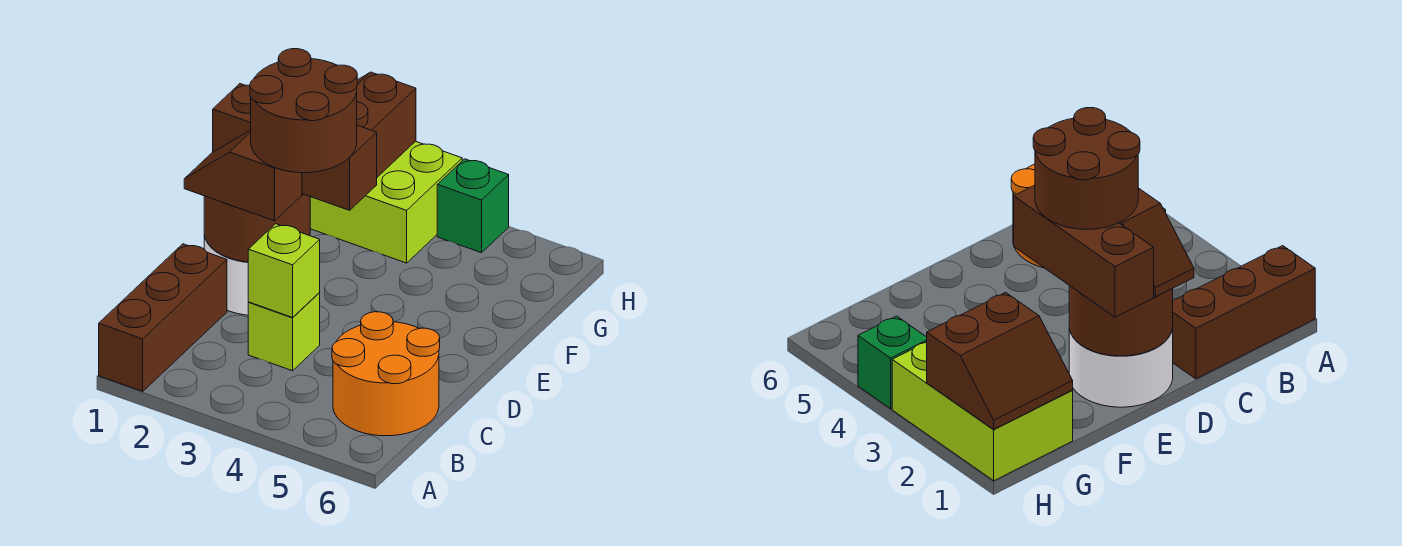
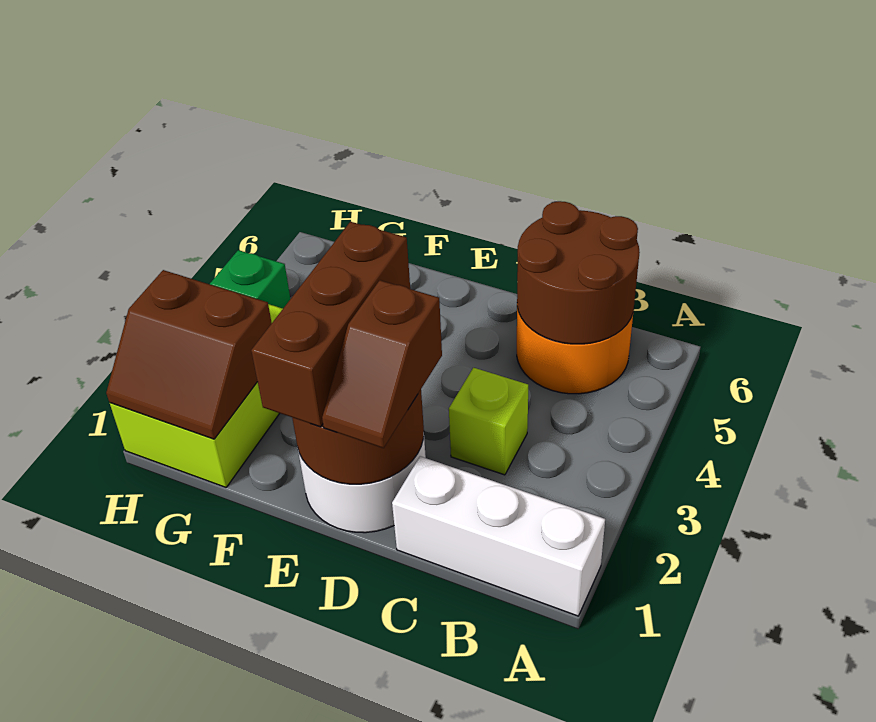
brown 1x3 brick [99,244,227,391] -> white 1x3 brick [392,456,605,616]
lime 1x1 brick [248,224,320,318] -> none
brown 2x2 round brick [250,49,357,173] -> brown 2x2 round brick moved to [517,201,640,344]

